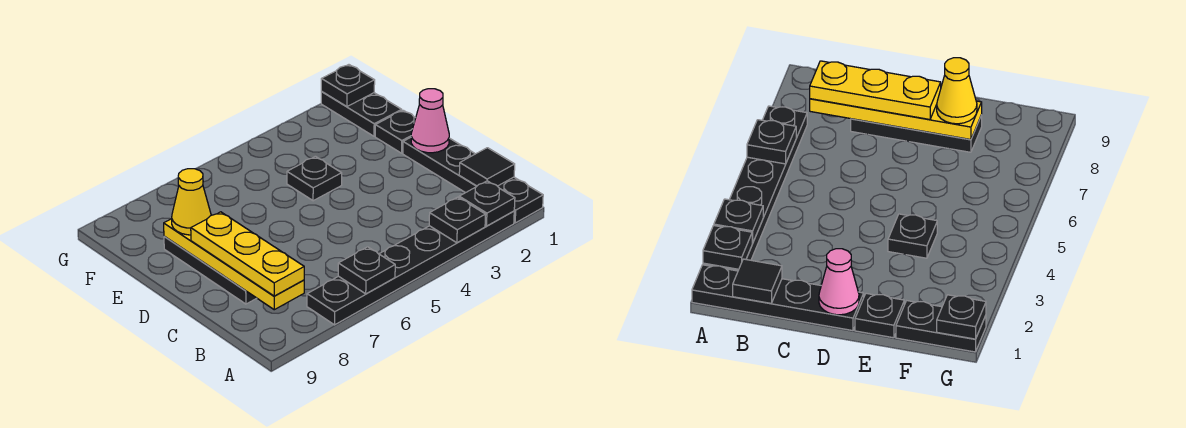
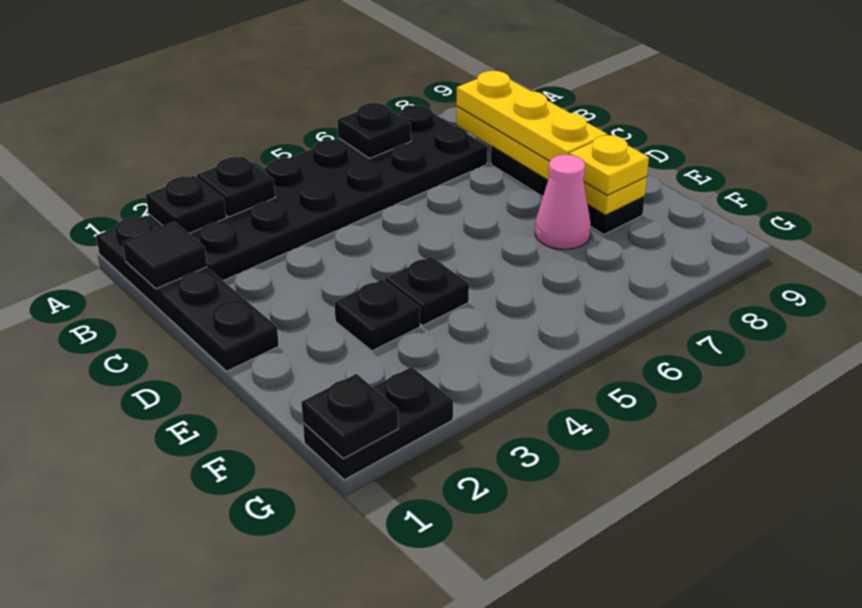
black 1x6 plate [307,211,514,325] -> black 2x6 plate [149,105,488,280]
pink 1x1 cone [411,89,449,153] -> pink 1x1 cone moved to [535,154,591,249]
black 1x1 plate [375,110,416,153] -> black 1x1 plate moved to [334,279,420,351]
yellow 1x1 cone [172,169,211,235] -> yellow 1x1 plate [569,135,649,195]
black 1x2 plate [321,91,402,136] -> black 1x2 plate turned to [303,367,453,480]

